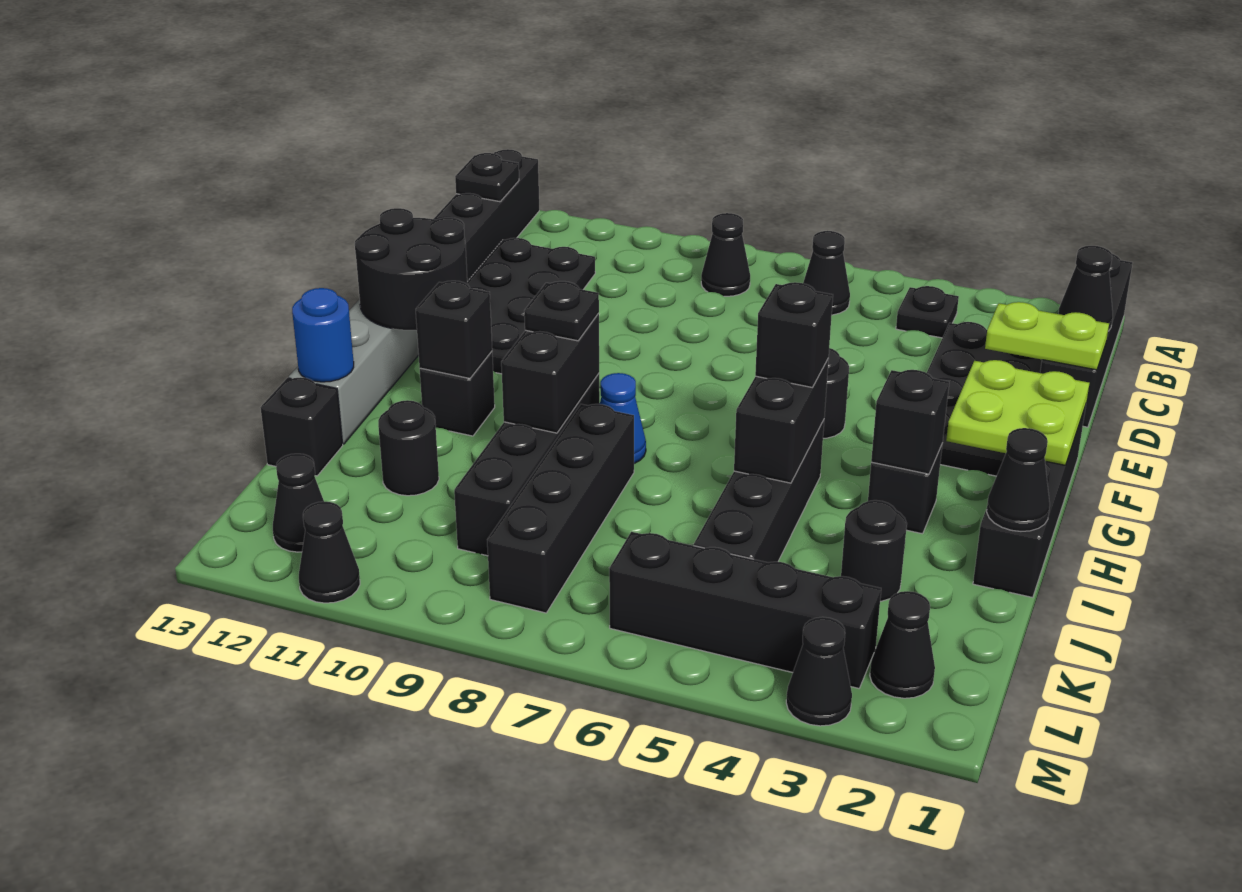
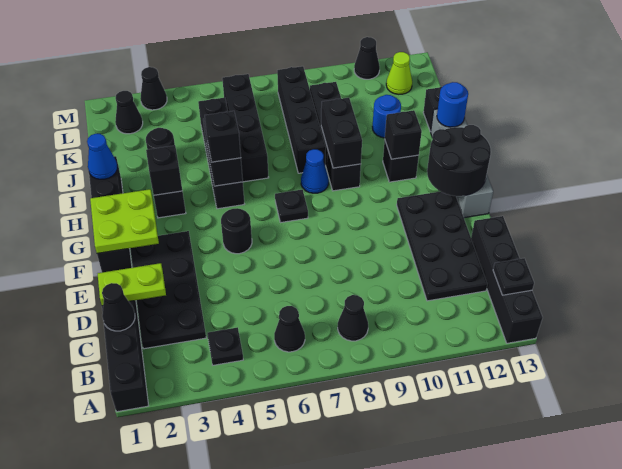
black 1x1 plate [524,281,599,341] -> black 1x1 plate moved to [275,190,308,223]
black 1x1 cone [987,428,1050,531] -> blue 1x1 cone [87,134,117,179]
black 1x1 round brick [378,400,439,496] -> blue 1x1 round brick [373,95,401,138]
black 1x4 brick [609,532,881,688] -> black 1x4 brick turned to [222,74,269,182]
black 1x1 cone [273,454,324,552] -> lime 1x1 cone [386,52,412,94]

